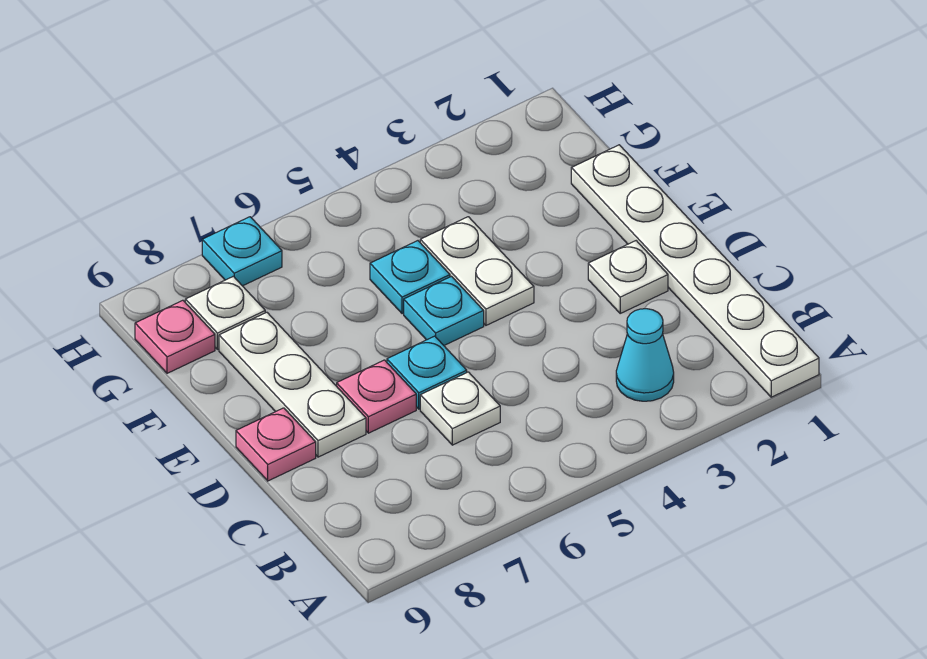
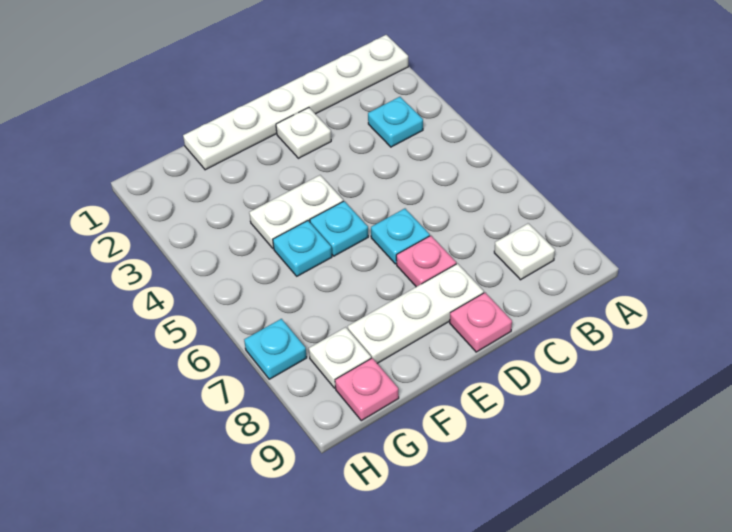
cyan 1x1 cone [616,309,674,401] -> cyan 1x1 plate [368,97,423,147]
white 1x1 plate [420,372,500,445] -> white 1x1 plate moved to [494,223,555,280]

